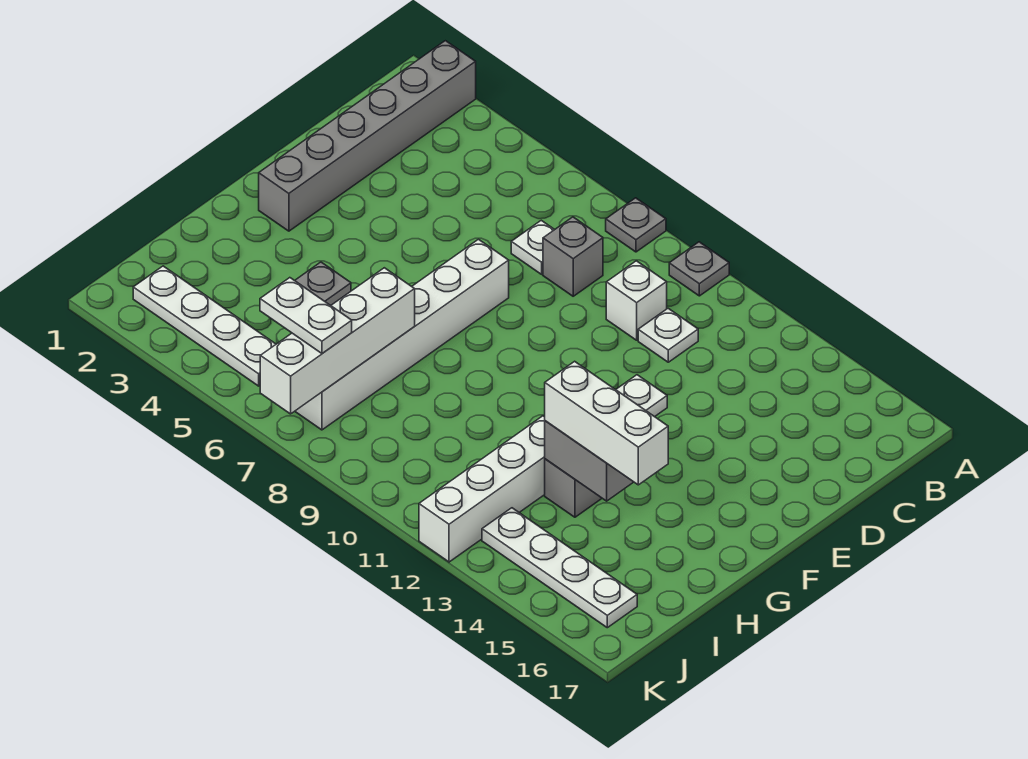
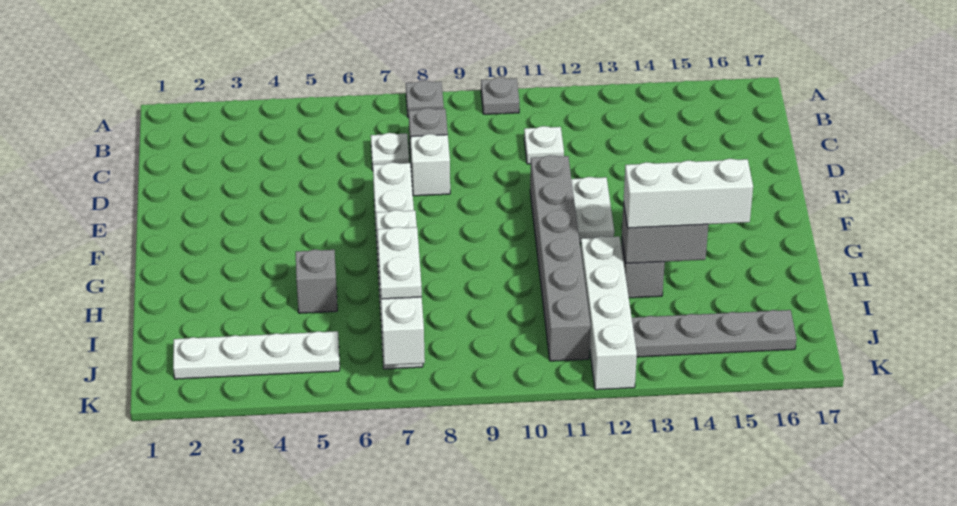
grey 1x6 brick [259,41,476,231] -> grey 1x6 brick moved to [530,155,590,361]
white 1x1 brick [606,261,667,340] -> white 1x1 brick moved to [411,134,450,196]
white 1x2 plate [260,278,352,353] -> white 1x2 plate turned to [377,227,422,299]
white 1x4 plate [482,508,637,628] -> grey 1x4 plate [632,310,796,357]

